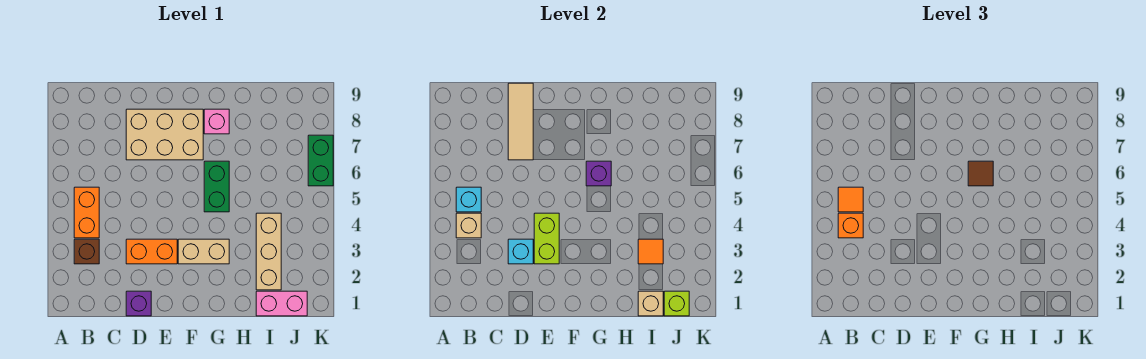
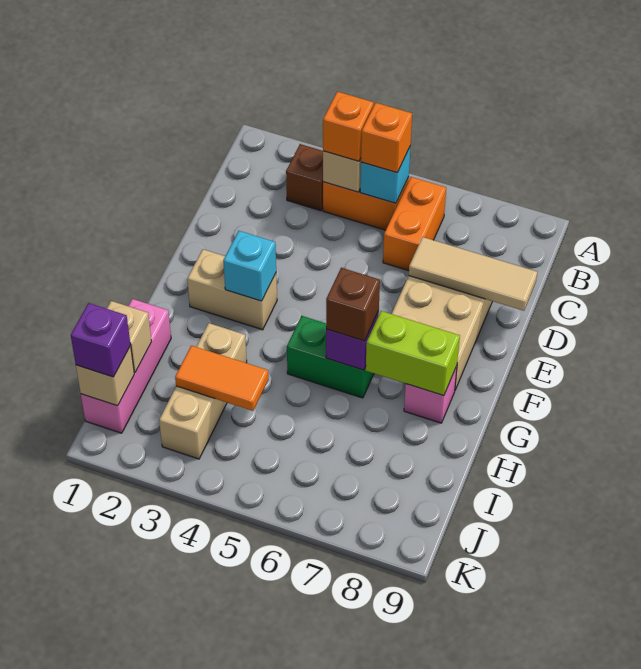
orange 1x1 tile [838,187,863,212] -> orange 1x1 brick [361,103,412,173]
purple 1x1 brick [126,291,151,316] -> purple 1x1 brick moved to [71,303,131,377]
orange 1x2 brick [126,239,177,264] -> orange 1x2 brick moved to [383,177,446,271]
cyan 1x1 brick [508,239,533,264] -> cyan 1x1 brick moved to [223,231,276,301]
lime 1x2 brick [534,213,559,264] -> lime 1x2 brick moved to [366,311,460,396]
tan 1x2 brick [178,239,229,264] -> tan 1x2 brick turned to [187,249,277,330]
brown 1x1 tile [968,161,993,186] -> brown 1x1 brick [326,268,380,341]
pink 1x2 brick [256,291,307,316] -> pink 1x3 brick [81,299,171,433]
tan 1x3 brick [256,213,281,290] -> tan 1x3 brick turned to [159,323,247,459]
orange 1x1 tile [638,239,663,264] -> orange 1x2 tile [175,346,268,411]
lime 1x1 brick [664,291,689,316] -> tan 1x1 brick [76,346,134,406]
green 1x2 brick [308,135,333,186] -> none

